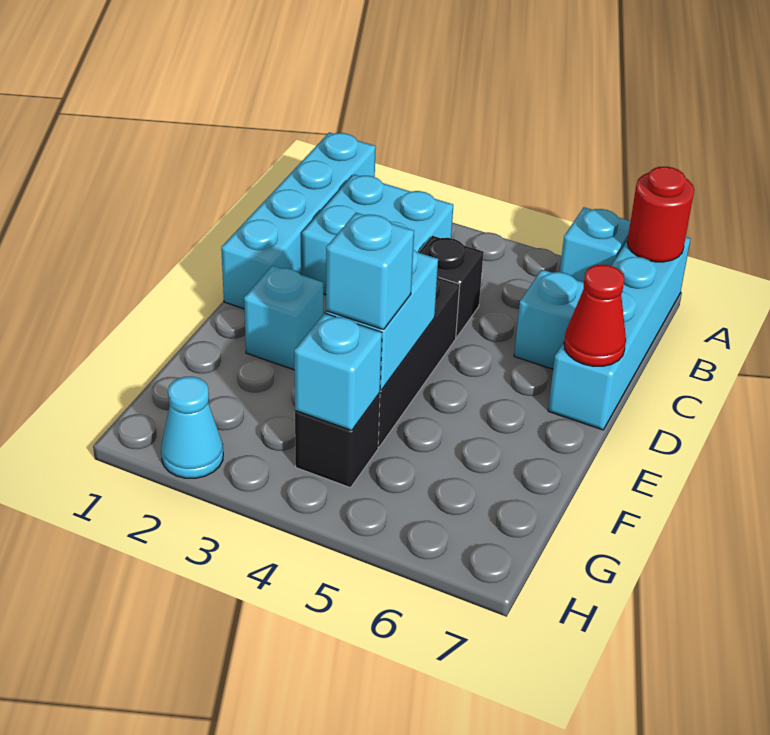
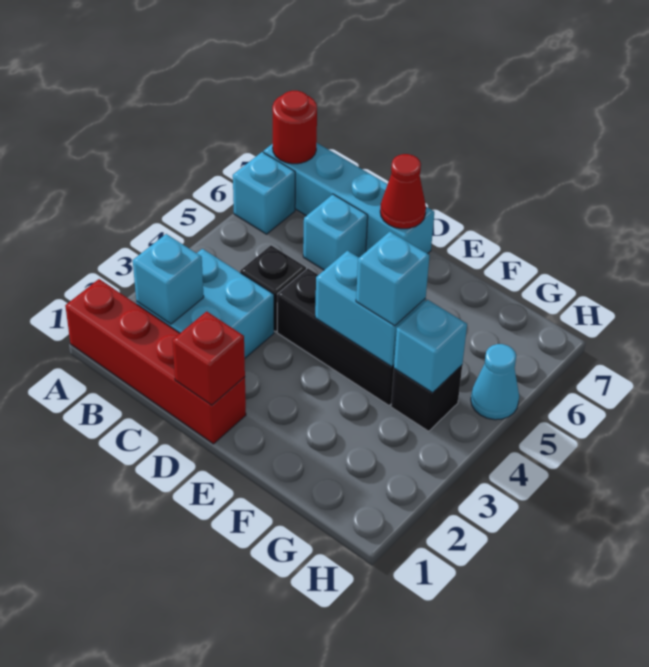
cyan 1x4 brick [221,132,376,309] -> red 1x4 brick [65,279,246,444]
none -> red 1x1 brick [172,311,245,405]
cyan 1x1 brick [244,266,323,370] -> cyan 1x1 brick moved to [133,234,204,324]
cyan 1x1 cone [161,377,223,478] -> cyan 1x1 cone moved to [471,344,519,420]

